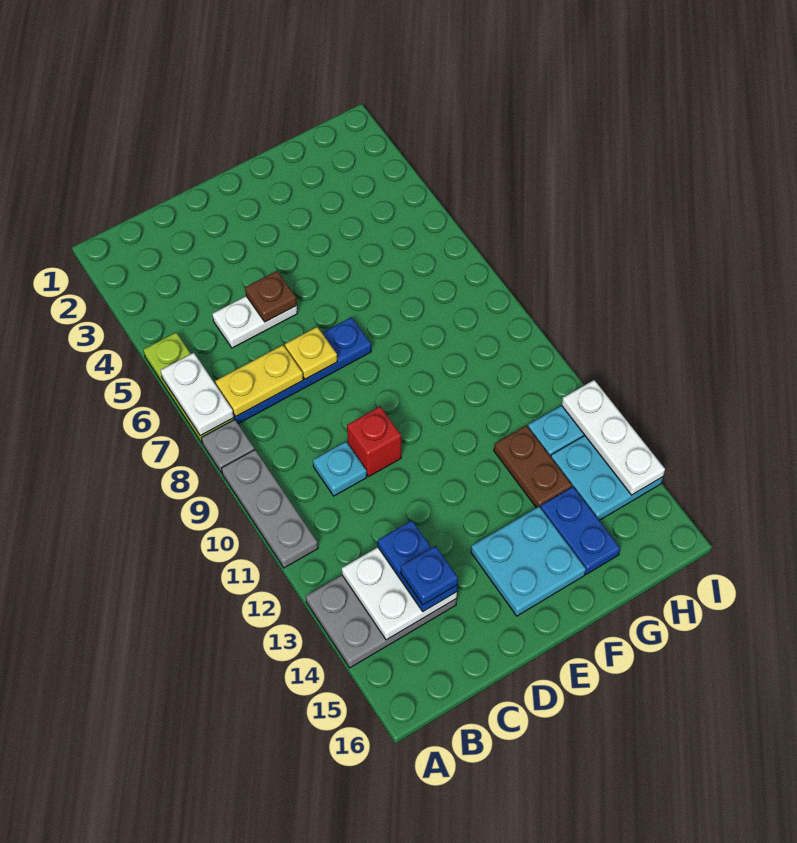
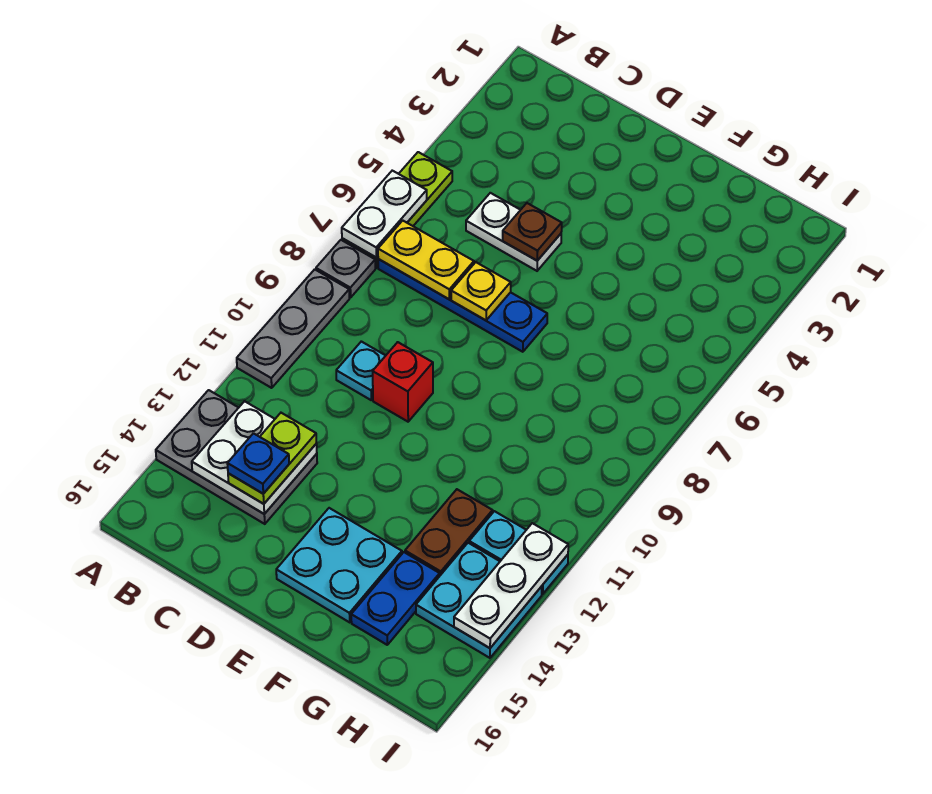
blue 1x2 plate [378,521,458,611] -> lime 1x2 plate [228,413,316,504]

